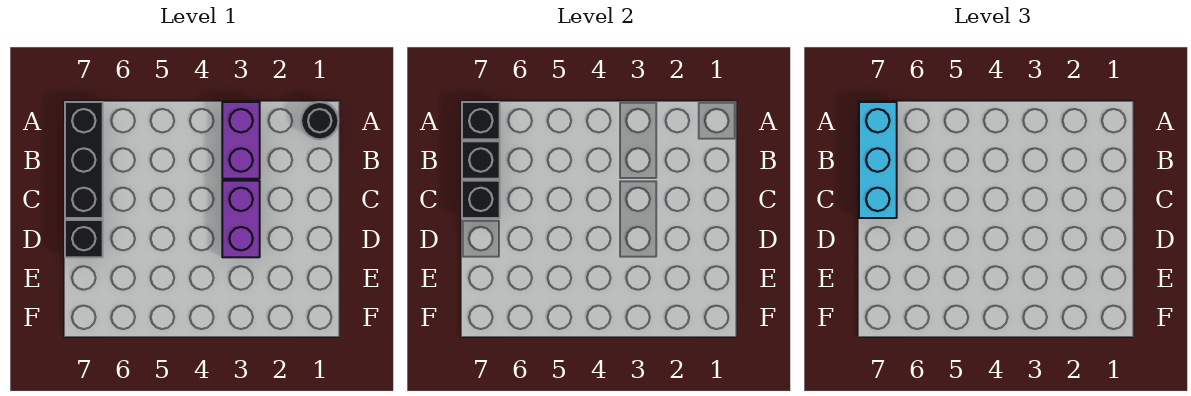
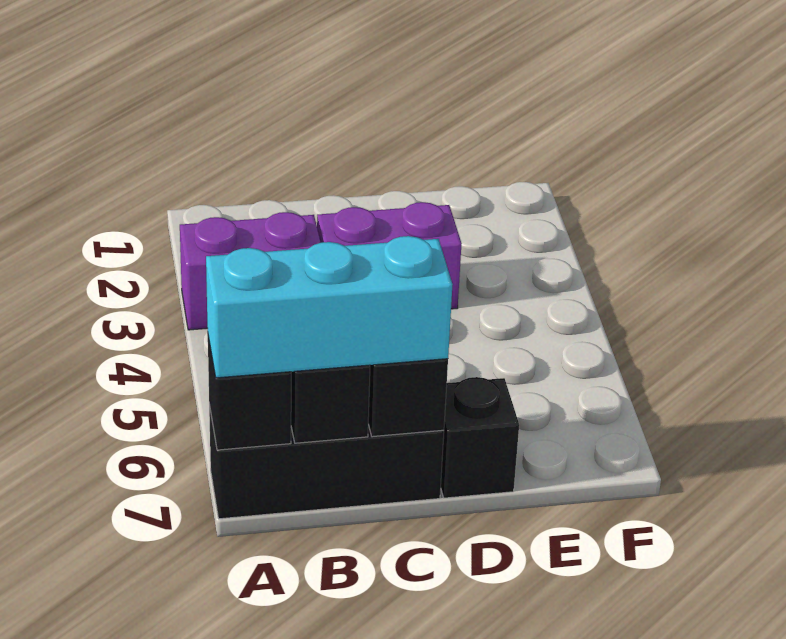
black 1x1 round brick [301,102,338,139] -> none

